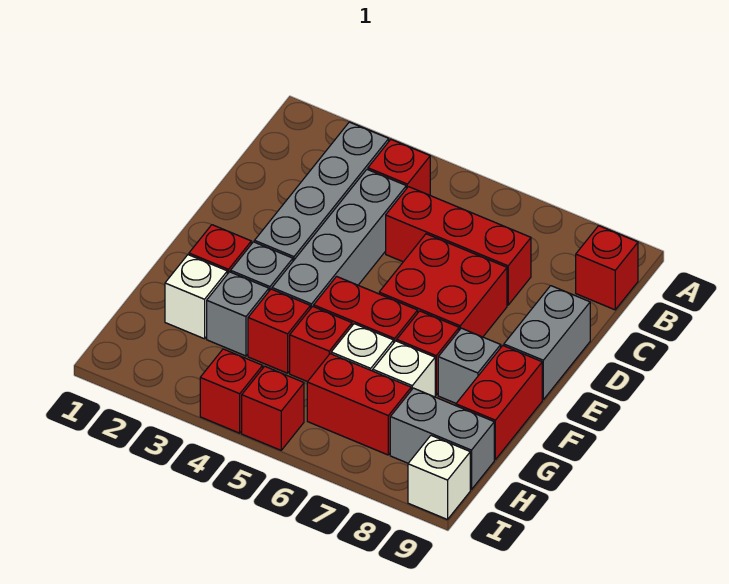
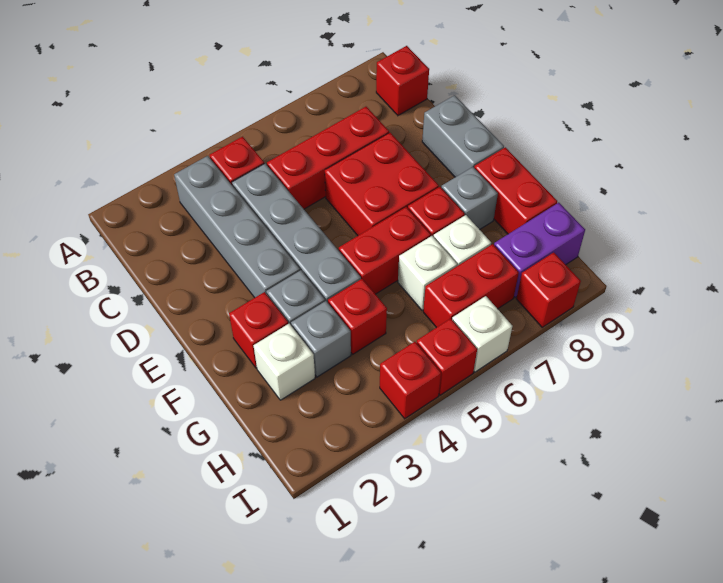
red 1x1 brick [290,306,352,382] -> red 1x1 brick moved to [516,252,581,327]
grey 1x2 brick [390,388,494,490] -> purple 1x2 brick [494,203,585,297]
white 1x1 brick [408,436,470,520] -> white 1x1 brick moved to [452,296,512,372]

